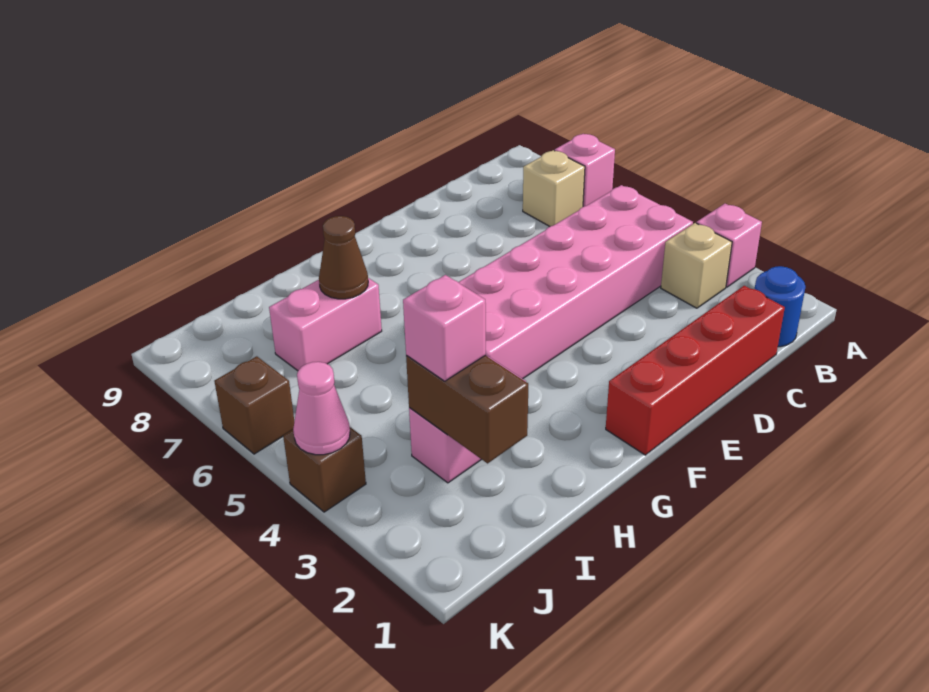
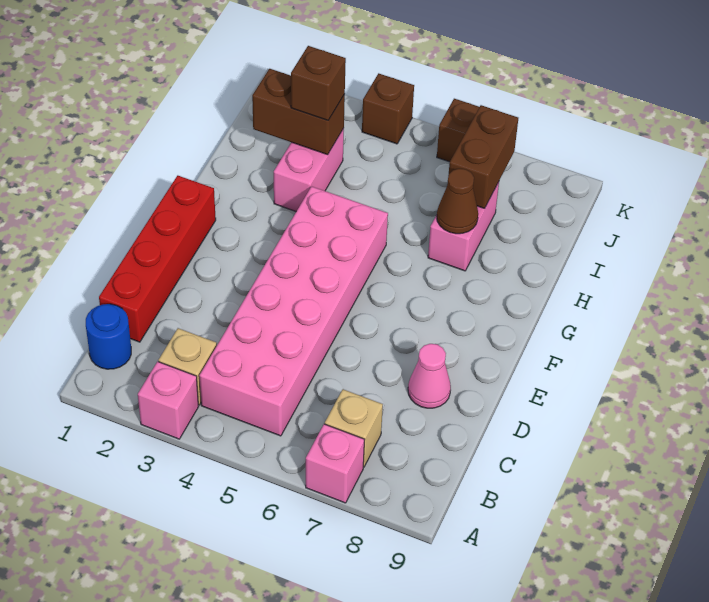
pink 1x1 brick [403,275,486,381] -> brown 1x1 brick [291,46,346,120]
none -> brown 1x2 brick [449,105,518,208]
pink 1x1 cone [293,362,350,455] -> pink 1x1 cone moved to [408,344,451,408]

